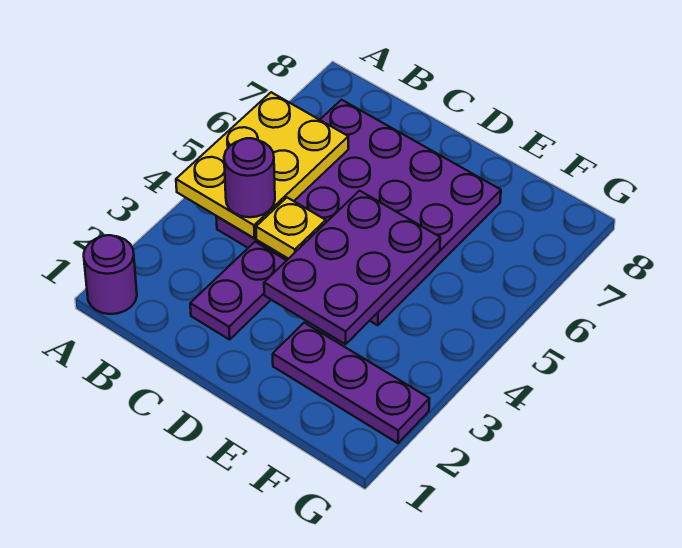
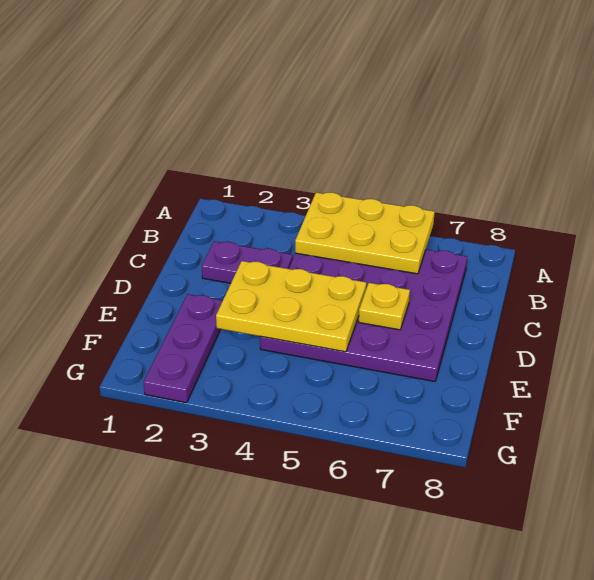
purple 1x1 round brick [84,235,137,314] -> none
purple 1x1 round brick [224,138,275,217] -> none
yellow 1x1 plate [256,198,326,259] -> yellow 1x1 plate moved to [359,283,410,330]
purple 2x3 plate [264,191,440,344] -> yellow 2x3 plate [216,261,366,352]

